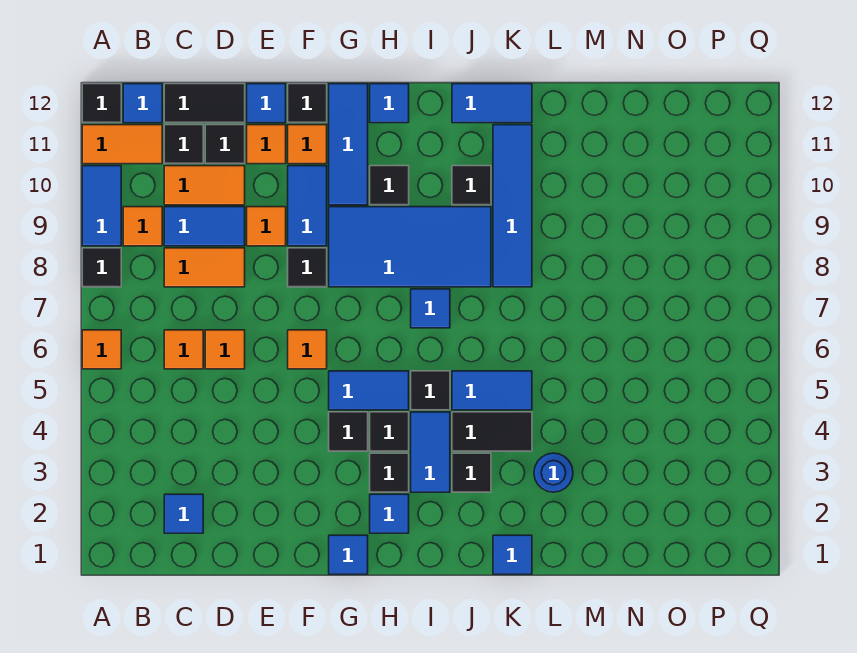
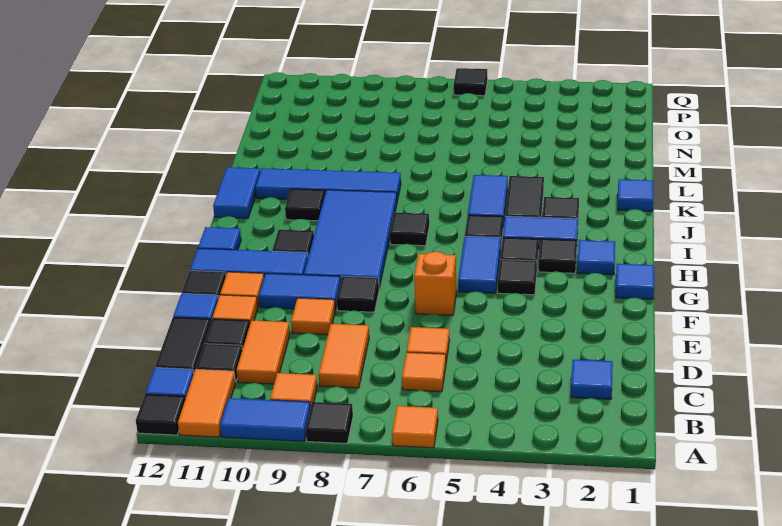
blue 1x2 tile [164,207,245,246] -> none
orange 1x1 tile [288,330,327,369] -> orange 1x1 brick [414,252,457,315]
blue 1x1 tile [411,289,450,328] -> black 1x1 tile [390,213,429,246]
blue 1x1 round brick [534,453,573,492] -> none
none -> black 1x1 tile [454,68,488,96]

